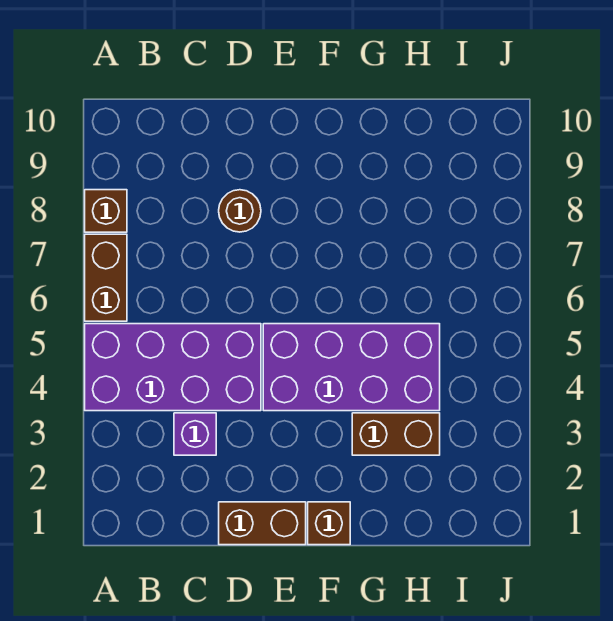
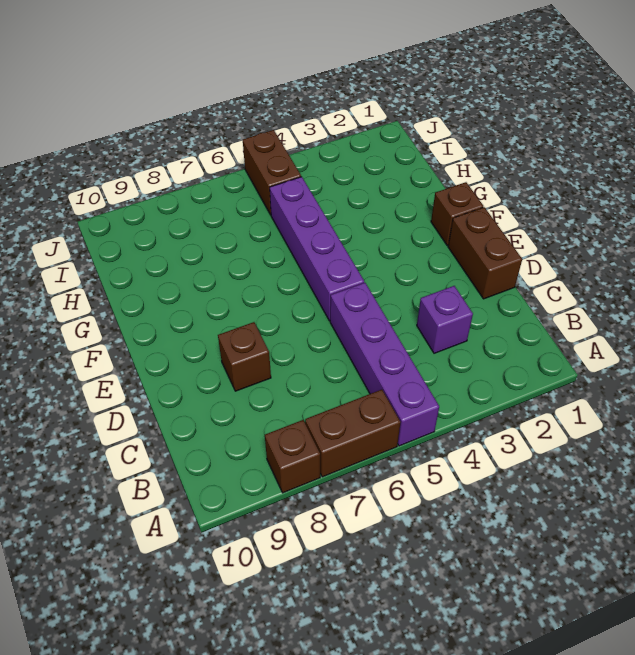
purple 2x4 brick [85,324,261,411] -> purple 1x4 brick [330,283,439,446]
brown 1x1 round brick [219,190,261,232] -> brown 1x1 brick [218,322,271,391]
purple 2x4 brick [263,324,440,411] -> purple 1x4 brick [270,177,364,321]
brown 1x2 brick [352,413,440,455] -> brown 1x2 brick moved to [243,130,301,215]

